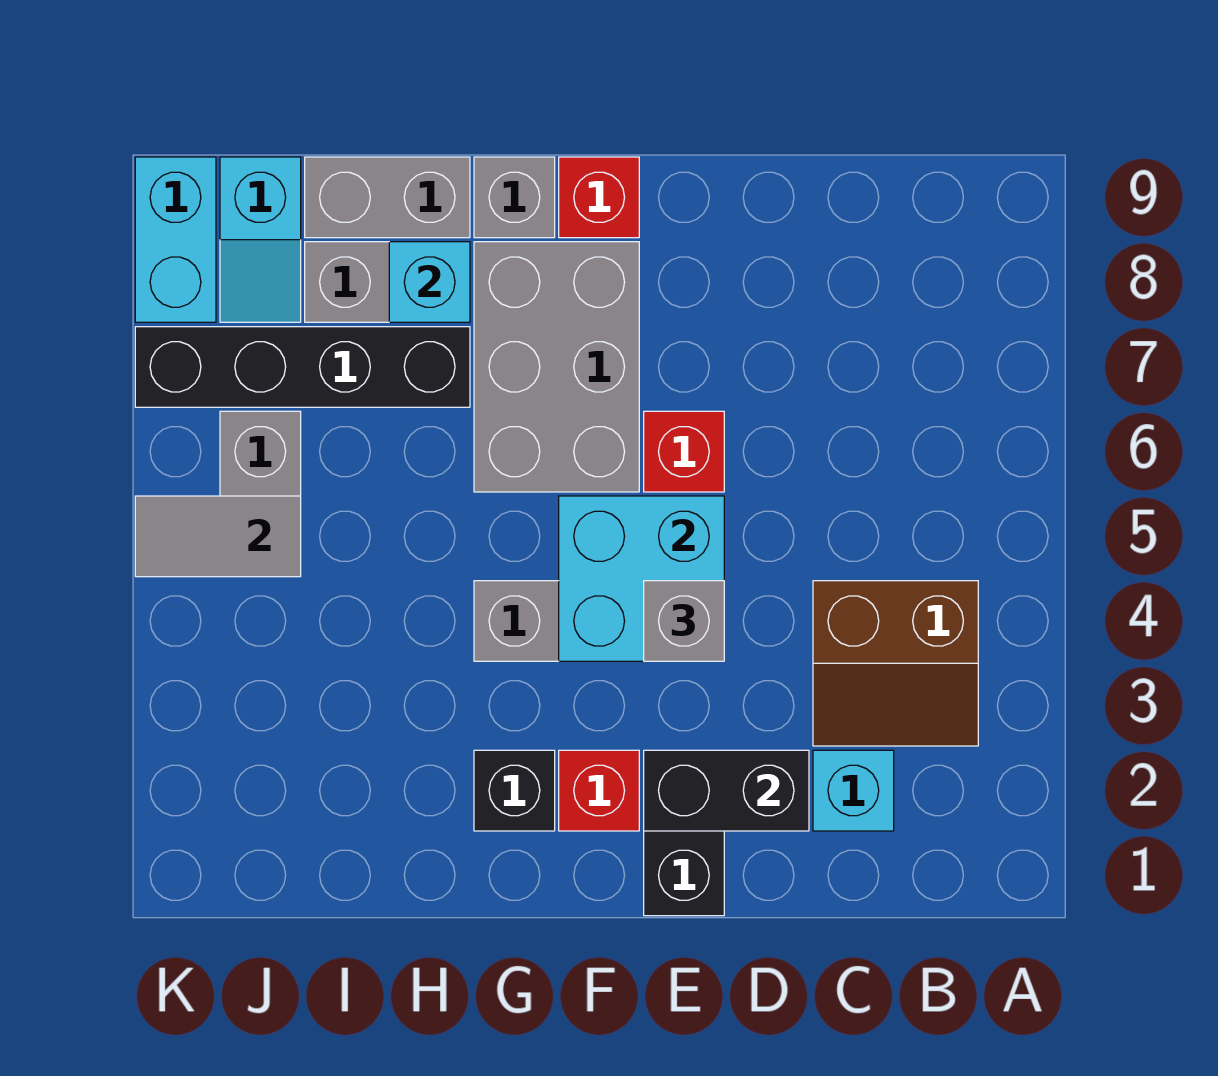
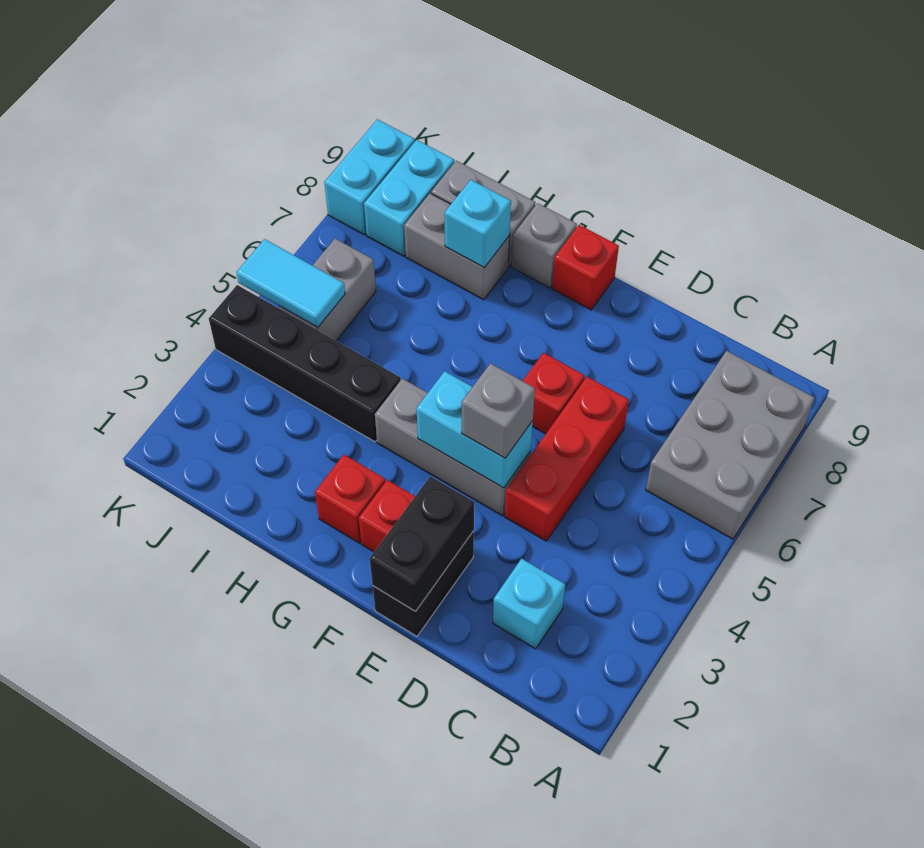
brown 2x2 slope [813,581,978,746] -> none
black 1x2 brick [644,750,809,831] -> black 1x2 brick turned to [370,476,474,611]
none -> red 1x3 brick [505,377,629,541]
cyan 2x2 brick [559,496,724,661] -> cyan 1x2 brick [416,371,533,488]
grey 2x3 brick [474,242,639,492] -> grey 2x3 brick moved to [646,351,814,539]
black 1x1 brick [474,750,555,831] -> red 1x1 brick [315,455,385,543]
black 1x4 brick [135,327,470,407] -> black 1x4 brick moved to [209,285,400,442]
grey 1x2 tile [135,496,301,577] -> cyan 1x2 tile [236,239,345,328]
cyan 1x2 slope [220,157,301,322] -> cyan 1x2 brick [364,140,454,256]

